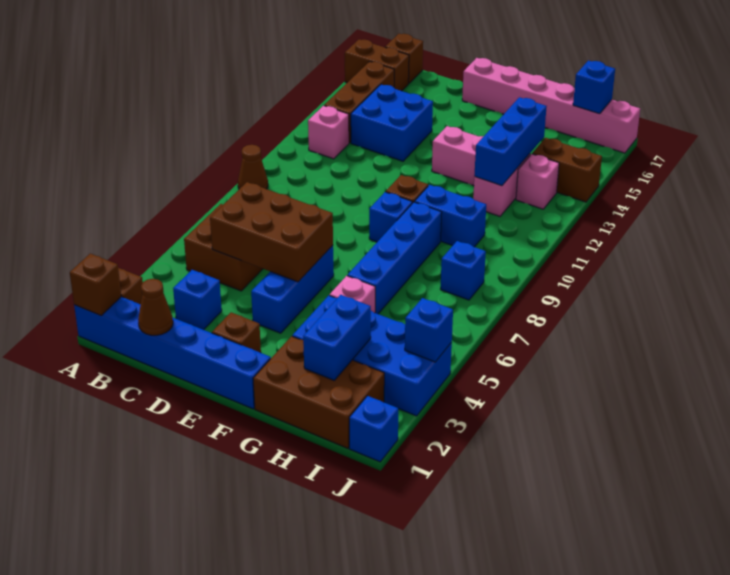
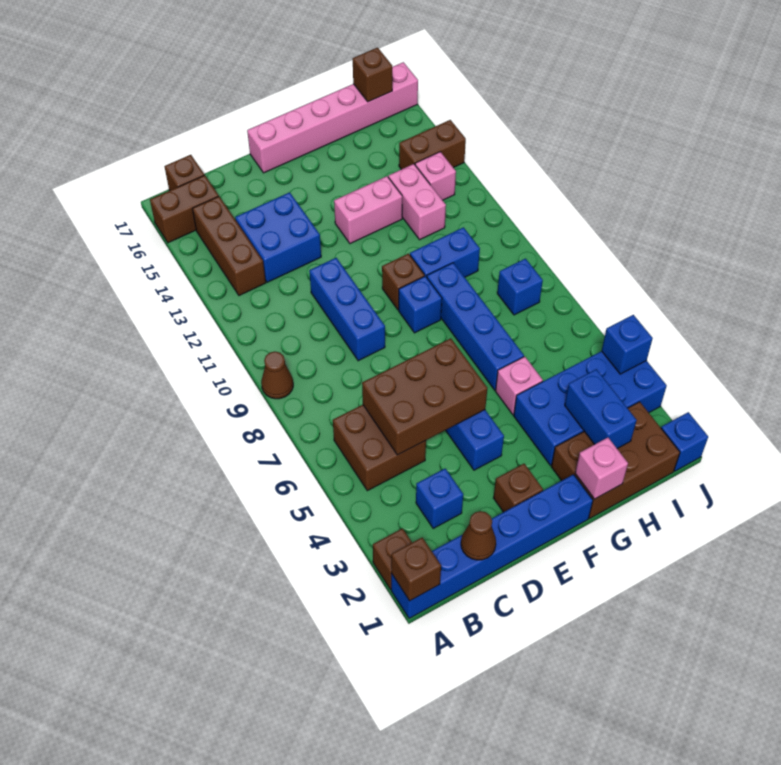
pink 1x1 brick [308,106,349,159] -> pink 1x1 brick moved to [575,438,628,499]
blue 1x3 brick [474,97,547,186] -> blue 1x3 brick moved to [309,258,385,361]
blue 1x1 brick [573,60,615,114] -> brown 1x1 brick [353,48,392,102]

